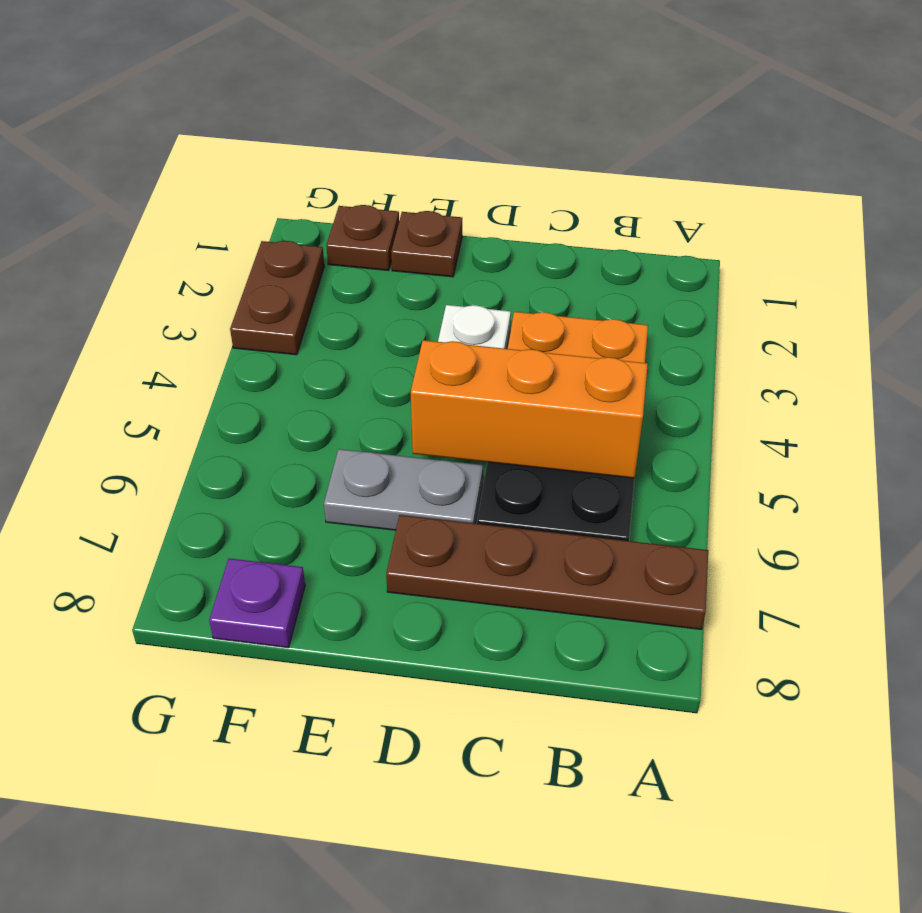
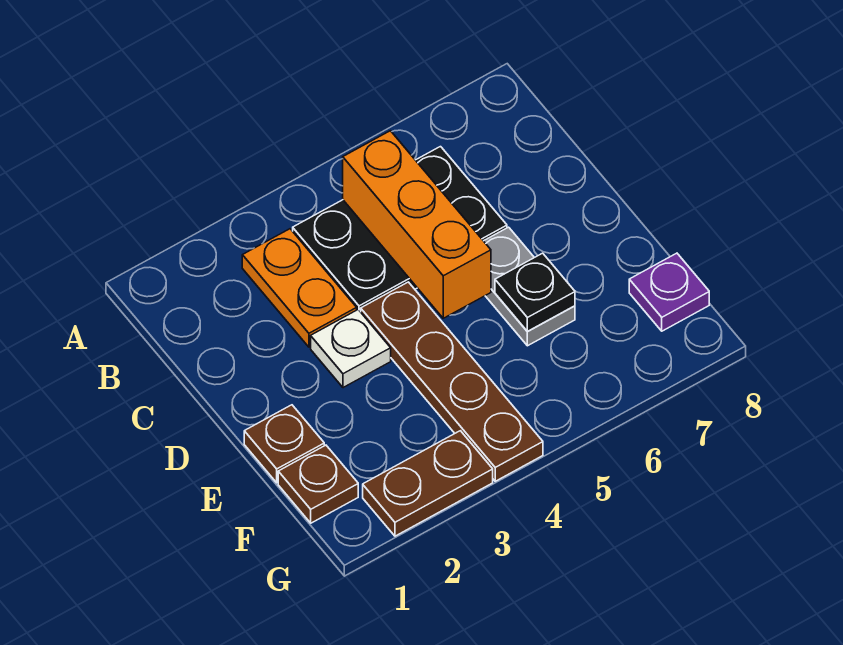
brown 1x4 plate [386,515,708,630] -> brown 1x4 plate moved to [361,282,543,481]
none -> black 1x1 plate [495,253,575,332]

